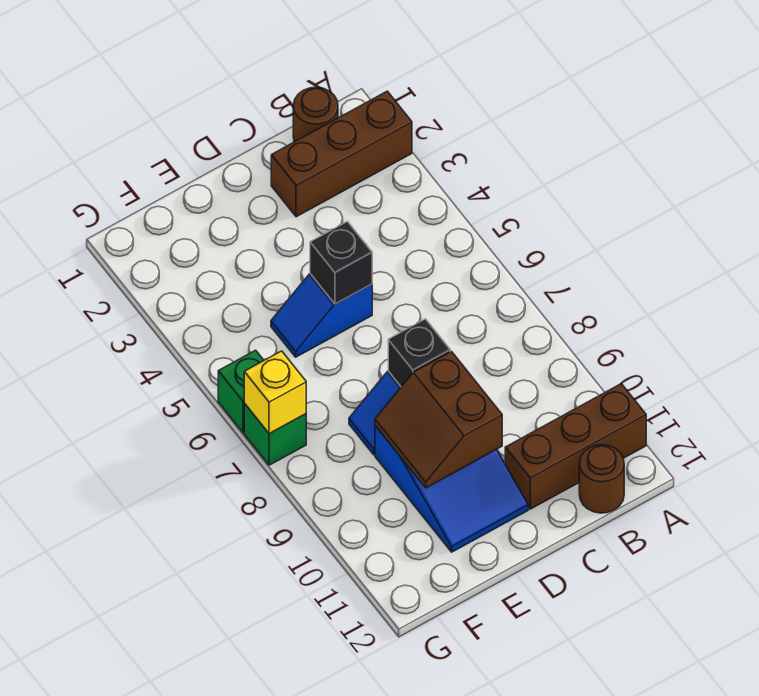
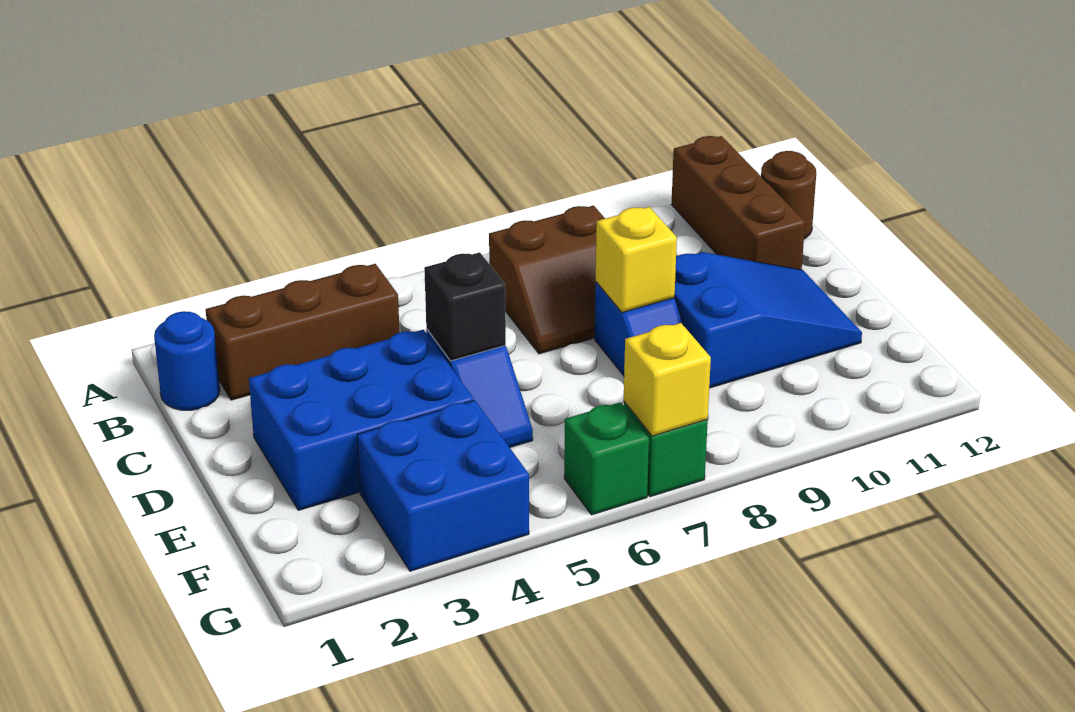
brown 1x3 brick [271,91,412,217] -> brown 1x3 brick turned to [206,264,400,400]
brown 1x1 round brick [293,87,338,142] -> blue 1x1 round brick [154,311,220,410]
none -> blue 2x3 brick [249,330,474,510]
black 1x1 brick [388,319,450,387] -> yellow 1x1 brick [596,207,677,312]
brown 2x2 slope [375,352,502,488] -> brown 2x2 slope moved to [489,206,605,354]
none -> blue 2x2 brick [357,400,529,571]

